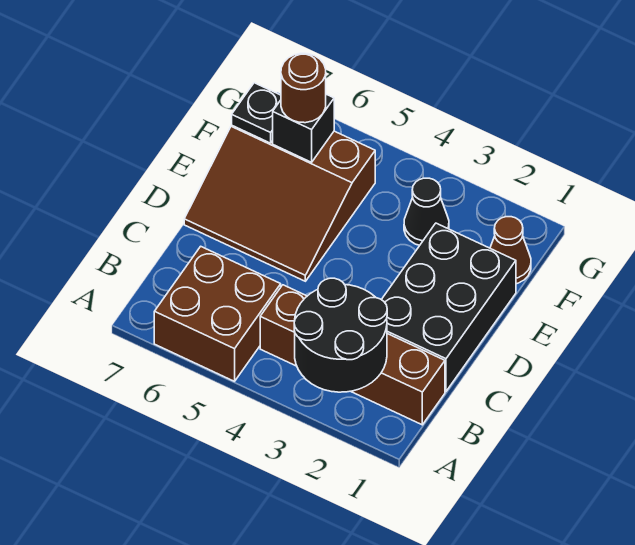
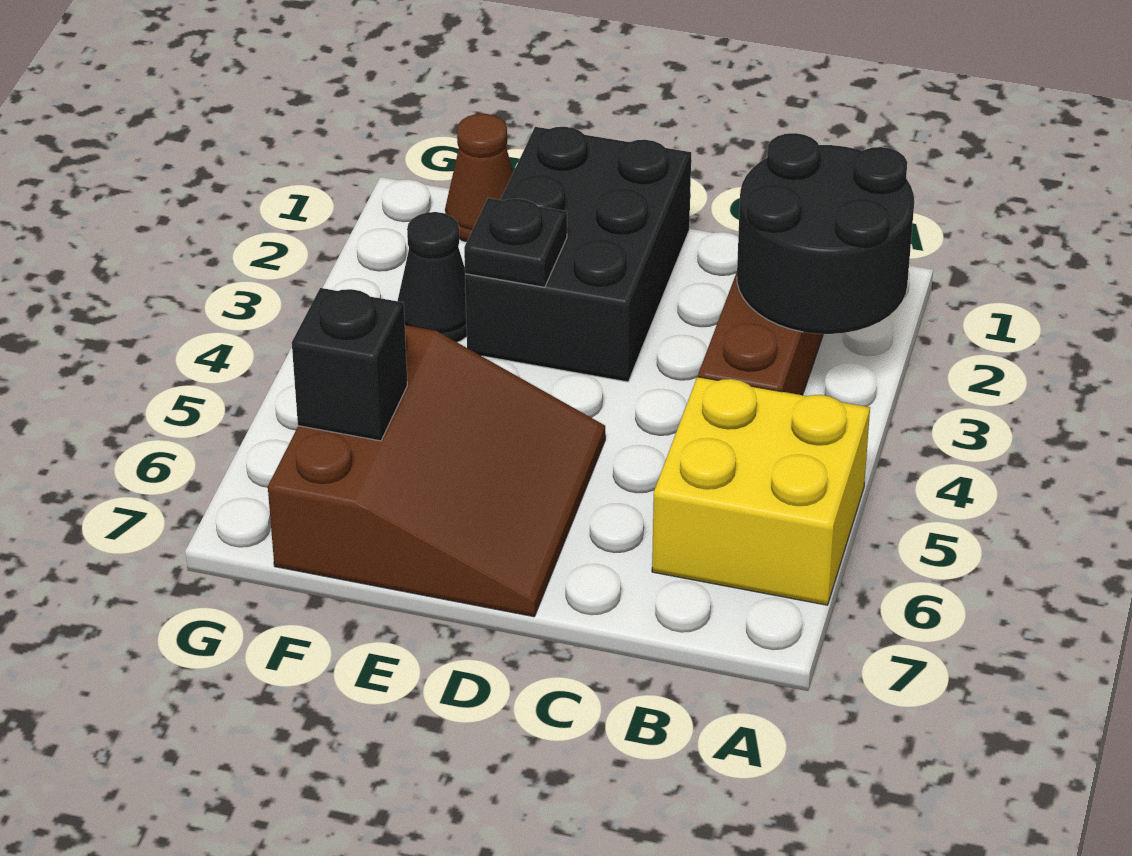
brown 2x2 brick [154,246,281,381] -> yellow 2x2 brick [652,377,870,605]
black 2x3 brick [381,223,516,391] -> black 2x3 brick turned to [465,127,691,382]
brown 1x1 round brick [281,53,326,123] -> none
black 1x1 plate [232,83,281,143] -> black 1x1 plate moved to [464,198,567,287]

